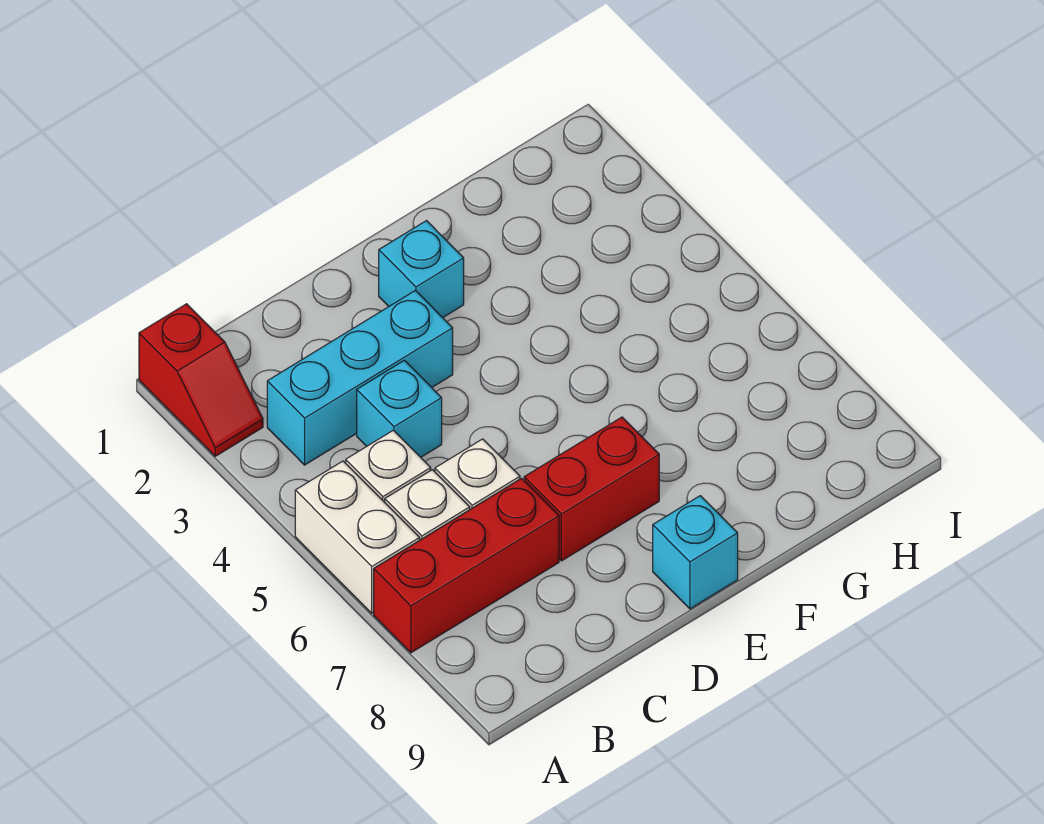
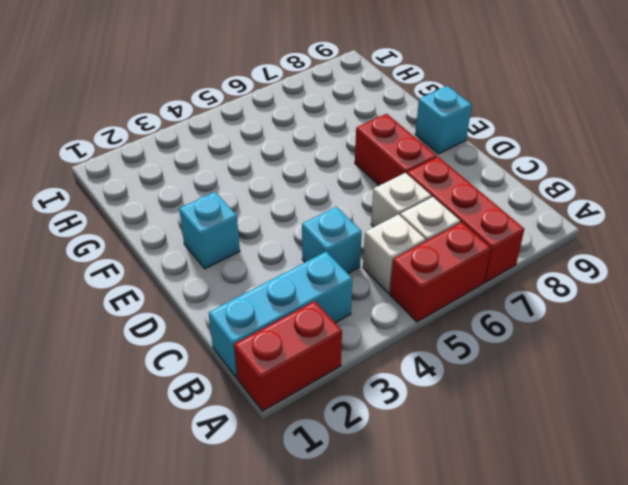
red 1x2 slope [139,304,263,456] -> red 1x2 brick [234,301,342,411]
white 1x2 brick [295,461,420,613] -> red 1x2 brick [390,222,491,322]
cyan 1x3 brick [267,291,453,465] -> cyan 1x3 brick turned to [208,252,352,377]

